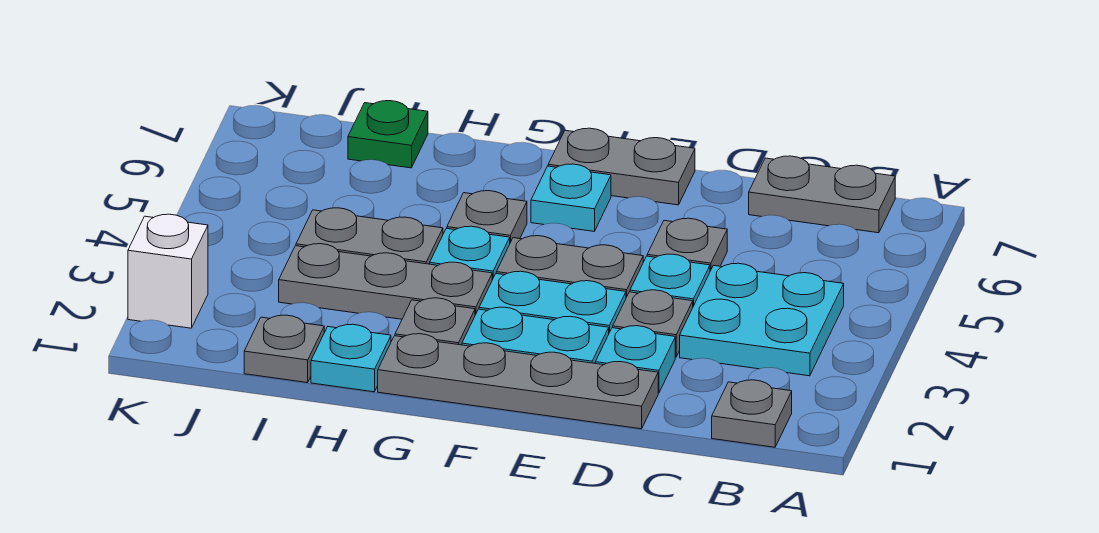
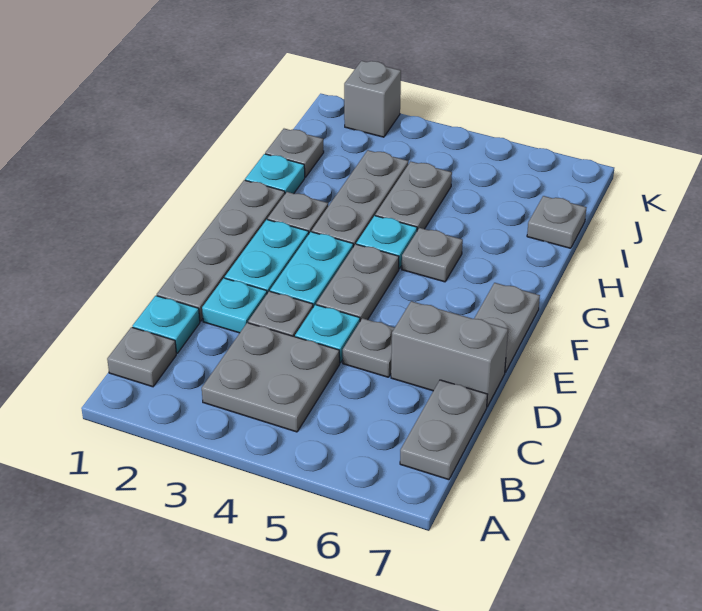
cyan 2x2 plate [680,263,844,376] -> grey 2x2 plate [202,323,340,432]
none -> grey 1x2 brick [391,301,508,407]
cyan 1x1 plate [531,164,611,231] -> cyan 1x1 plate moved to [133,296,200,353]
green 1x1 plate [348,101,428,168] -> grey 1x1 plate [527,196,587,248]
white 1x1 brick [128,214,208,328] -> grey 1x1 brick [344,61,401,137]

